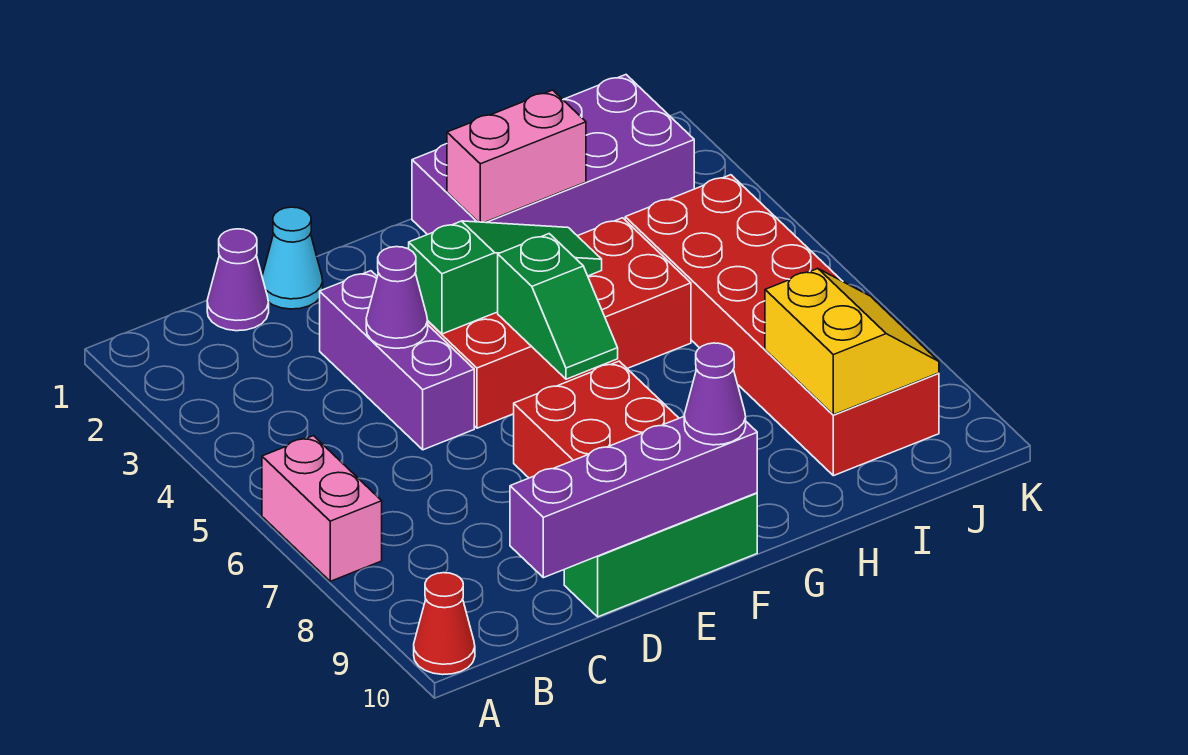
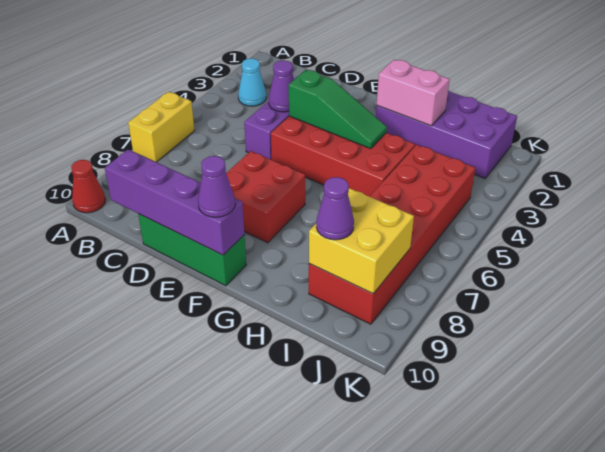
pink 1x2 brick [262,436,382,581] -> yellow 1x2 brick [128,92,194,162]
purple 1x1 cone [207,229,269,331] -> purple 1x1 cone moved to [316,177,354,240]
cyan 1x1 cone [262,207,323,309] -> cyan 1x1 cone moved to [238,58,266,106]
green 1x2 slope [498,234,618,379] -> none
yellow 2x2 slope [765,269,939,415] -> yellow 2x2 brick [309,188,414,294]

